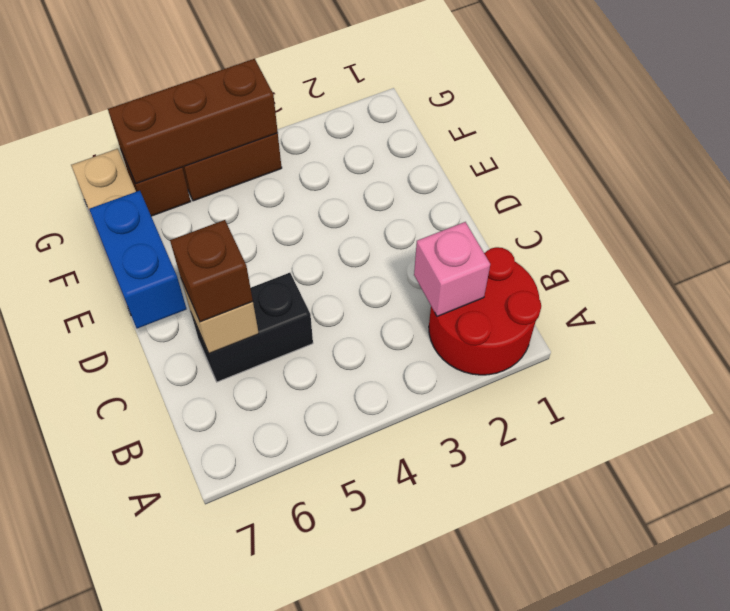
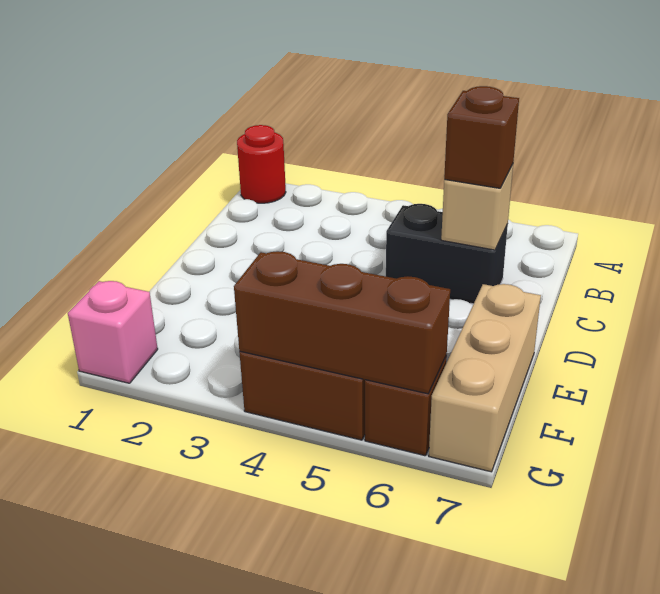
red 2x2 round brick [429,247,541,375] -> red 1x1 round brick [237,125,286,203]
pink 1x1 brick [414,222,490,316] -> pink 1x1 brick moved to [68,281,158,383]
blue 1x2 brick [89,191,187,328] -> none

